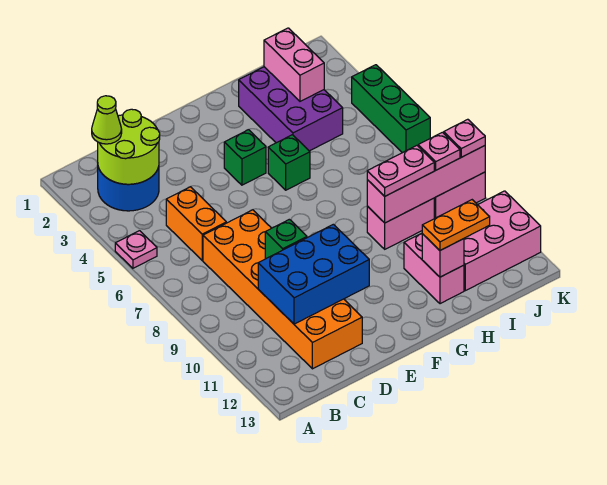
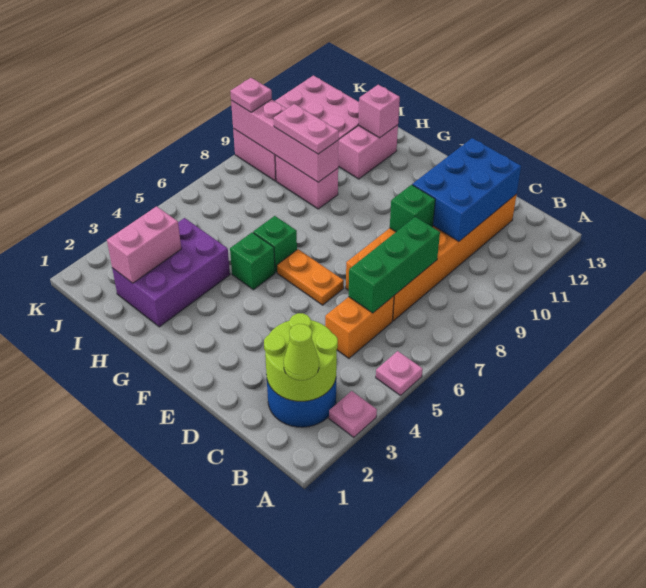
blue 2x3 brick [258,224,369,324] -> blue 2x3 brick turned to [412,138,521,241]
green 1x1 brick [224,130,266,185] -> green 1x1 brick moved to [253,216,297,273]
orange 1x2 plate [422,200,490,250] -> orange 1x2 plate moved to [277,249,344,305]
pink 1x1 plate [418,132,460,170] -> pink 1x1 plate moved to [329,391,377,437]
green 1x3 brick [352,65,430,153] -> green 1x3 brick moved to [349,217,440,313]

